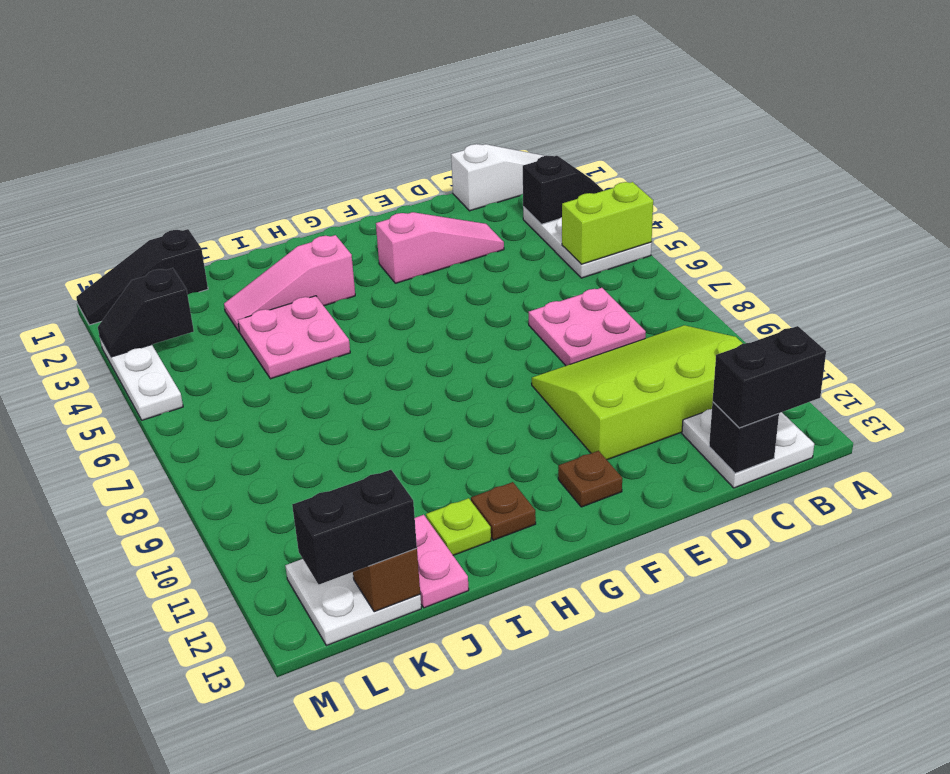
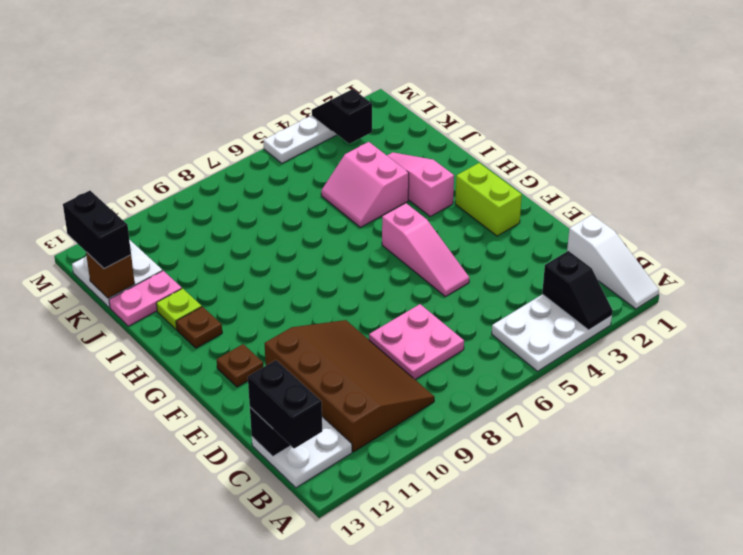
lime 1x2 brick [562,182,653,264] -> lime 1x2 brick moved to [455,163,522,236]
lime 3x4 slope [532,325,743,460] -> brown 3x4 slope [265,320,434,452]
pink 1x3 slope [376,212,504,283] -> pink 1x3 slope moved to [382,203,469,296]
pink 2x2 plate [238,296,350,379] -> pink 2x2 slope [321,142,409,227]
black 1x3 slope [76,229,208,325] -> none

